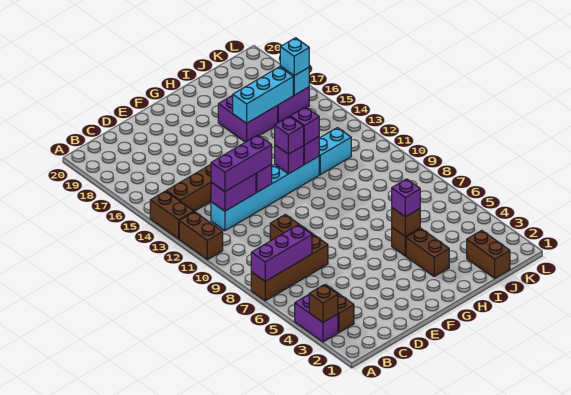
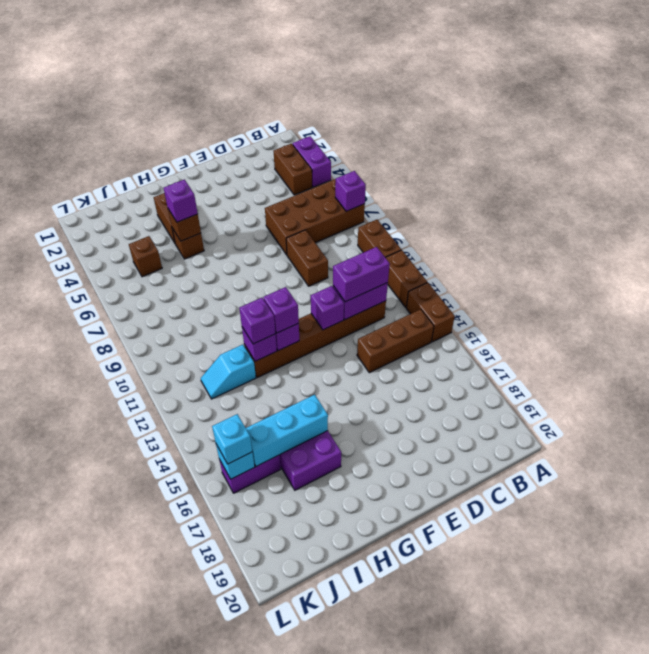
brown 1x1 brick [309,285,338,322] -> brown 1x1 brick moved to [129,236,162,277]
brown 1x4 brick [251,235,328,301] -> brown 2x4 brick [265,179,365,255]
purple 1x3 brick [251,225,312,281] -> purple 1x1 brick [335,171,366,211]
cyan 1x6 brick [211,156,319,231] -> brown 1x6 brick [244,301,386,378]
purple 1x3 brick [211,135,272,192] -> purple 1x2 brick [333,247,390,302]
cyan 1x2 brick [319,128,351,175] -> cyan 1x2 slope [201,345,256,399]
brown 1x2 brick [467,230,510,278] -> brown 1x2 brick moved to [358,220,401,257]

